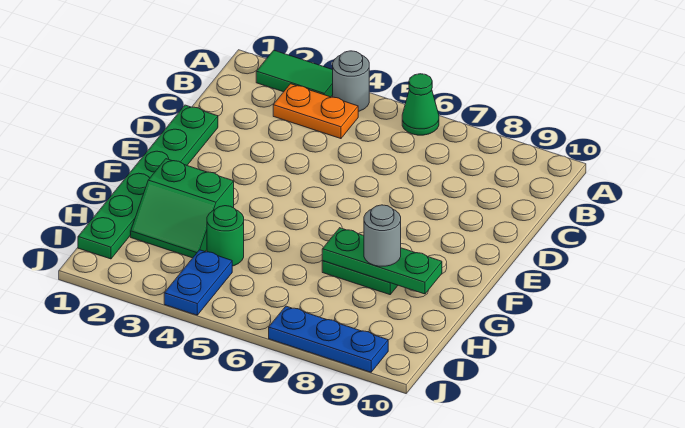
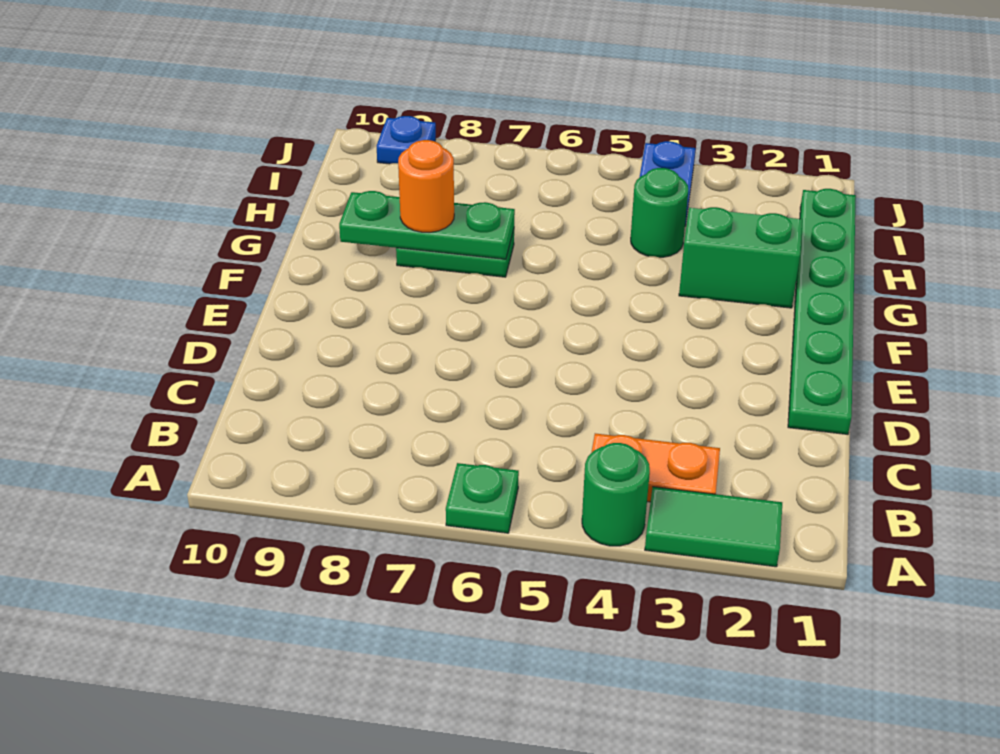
grey 1x1 round brick [333,51,369,111] -> green 1x1 round brick [582,443,650,546]
green 1x1 cone [402,74,439,135] -> green 1x1 plate [446,463,519,533]
grey 1x1 round brick [364,205,401,266] -> orange 1x1 round brick [398,140,454,232]
blue 1x3 plate [269,306,388,372] -> blue 1x1 plate [377,116,436,164]

